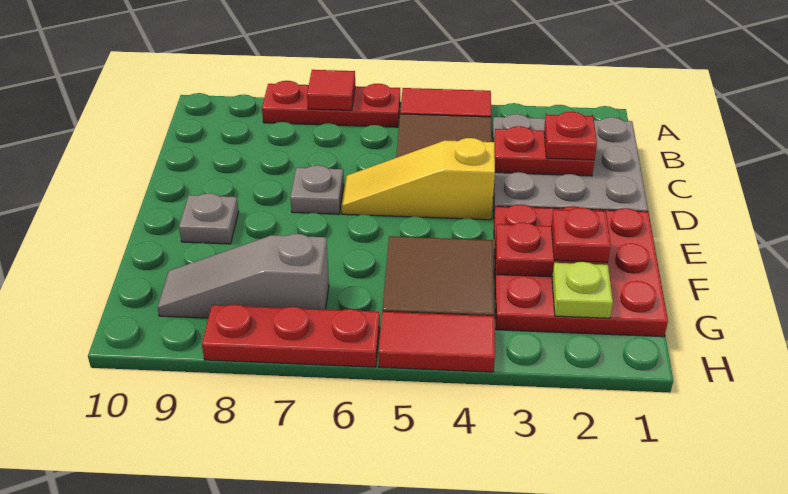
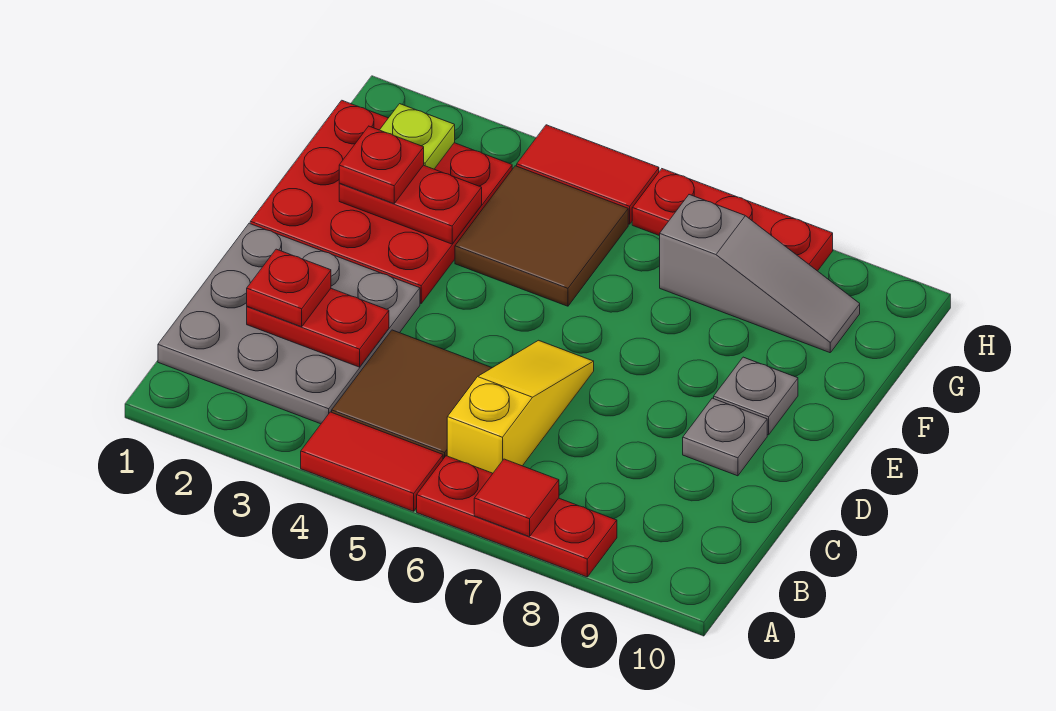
yellow 1x3 slope [341,138,495,220] -> yellow 1x3 slope turned to [447,340,594,473]
grey 1x1 plate [290,165,344,214] -> grey 1x1 plate moved to [683,398,767,476]

